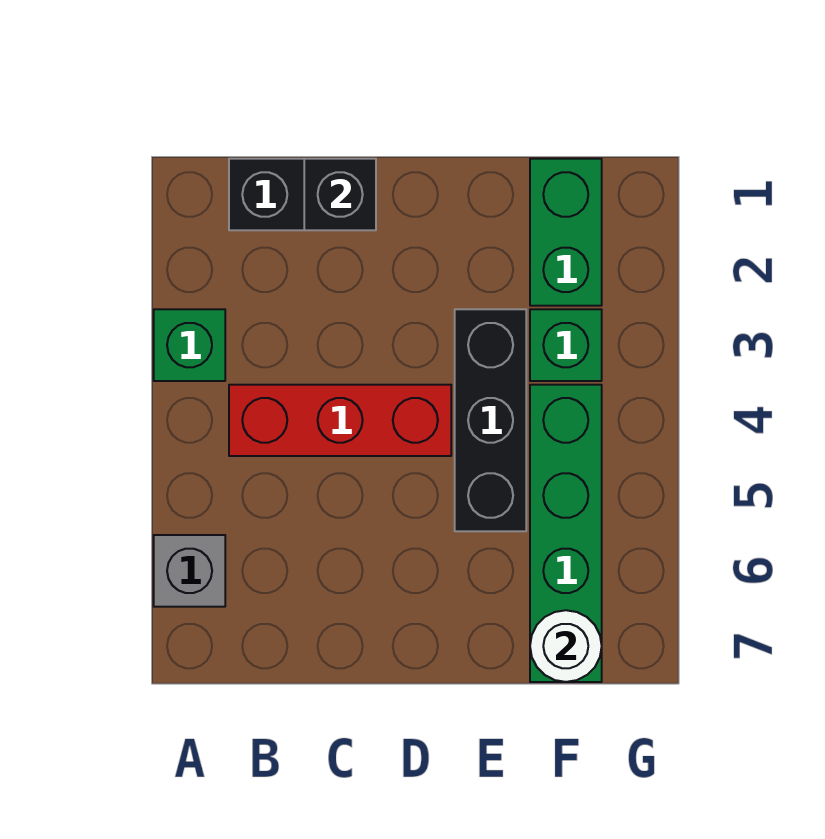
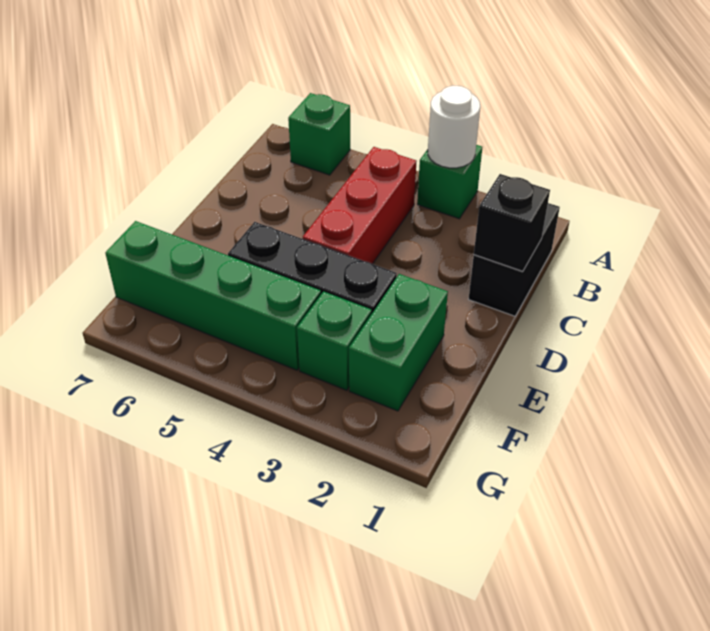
grey 1x1 brick [154,535,225,607] -> green 1x1 brick [288,93,350,175]
green 1x2 brick [530,159,602,306] -> green 1x2 brick turned to [349,274,448,411]
white 1x1 round brick [530,610,602,682] -> white 1x1 round brick moved to [428,86,480,168]

